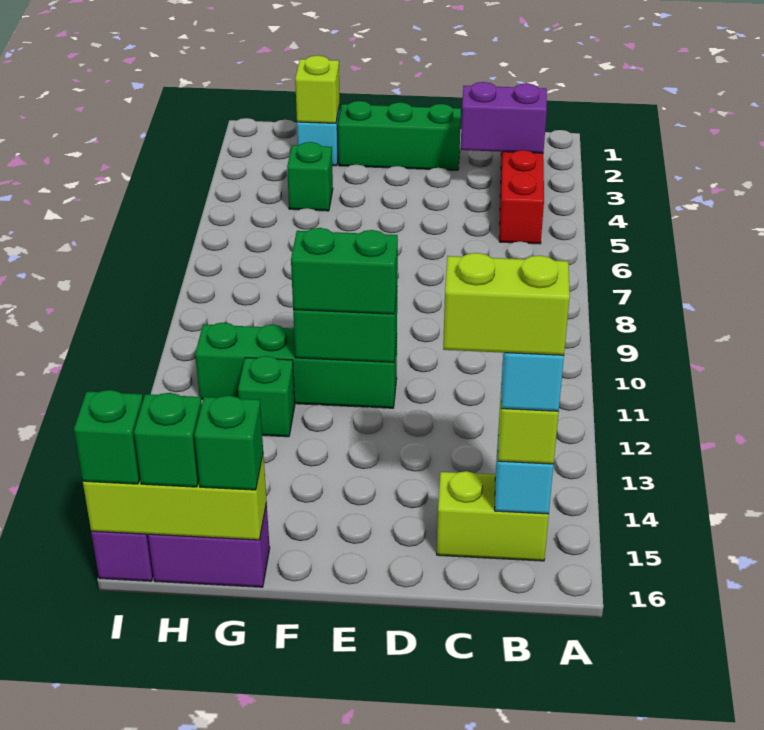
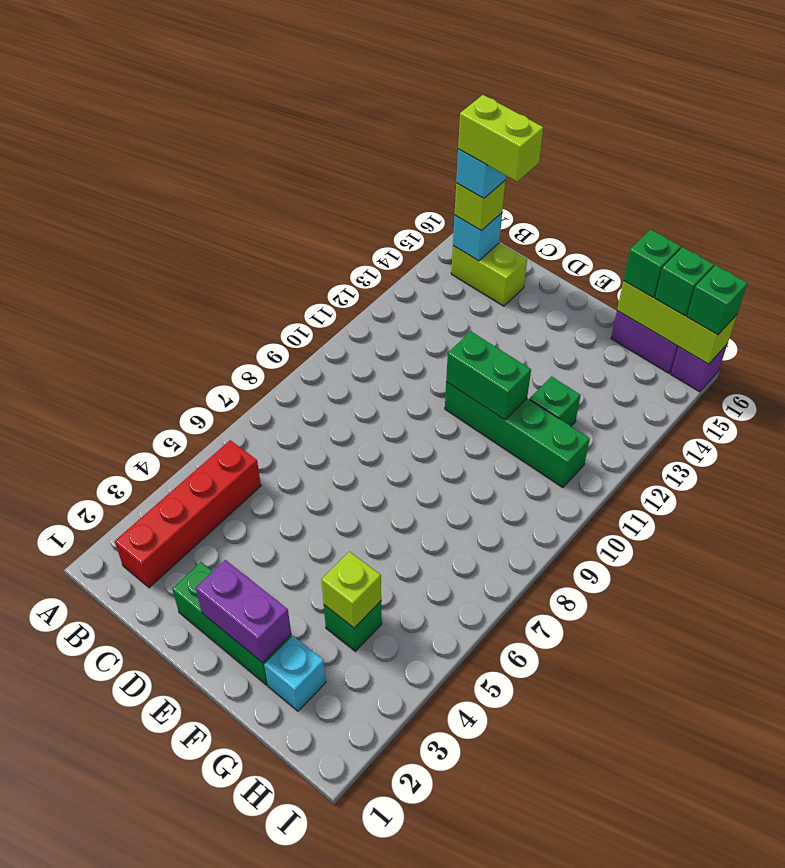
purple 1x2 brick [461,82,547,153] -> purple 1x2 brick moved to [196,560,291,663]
green 1x2 brick [291,228,398,314] -> none
lime 1x1 brick [295,55,340,123] -> lime 1x1 brick moved to [321,552,381,628]

